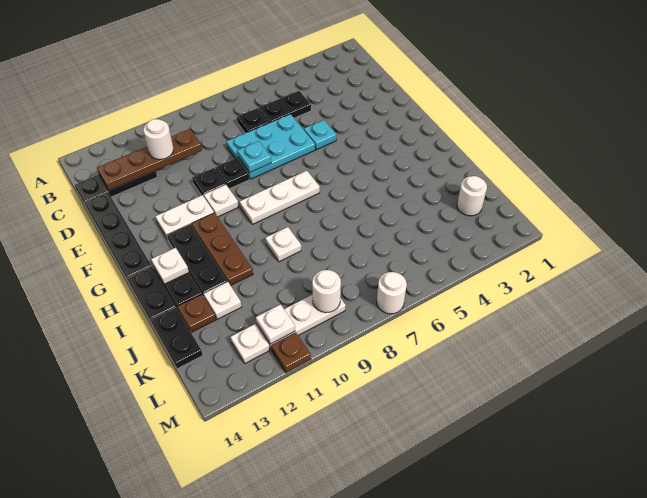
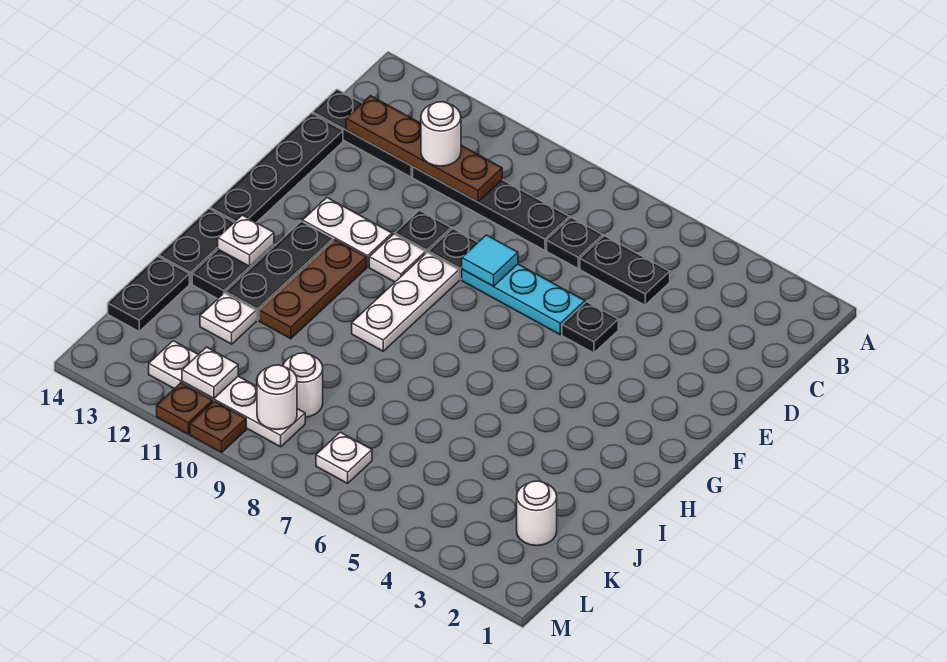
none -> black 1x4 plate [413,167,569,250]
cyan 2x3 plate [227,114,315,179] -> cyan 1x3 plate [462,264,585,335]
cyan 1x1 plate [304,120,336,150] -> black 1x1 plate [562,302,618,353]
cyan 1x1 plate [237,141,271,172] -> cyan 1x1 tile [462,235,518,286]
white 1x3 plate [240,171,320,224] -> white 1x3 plate turned to [352,252,459,351]
white 1x1 plate [265,227,301,262] -> white 1x1 plate moved to [316,432,372,483]
brown 1x1 plate [177,295,216,333] -> brown 1x1 plate moved to [190,401,246,452]
white 1x1 round brick [377,272,407,314] -> white 1x1 round brick moved to [283,353,323,417]

